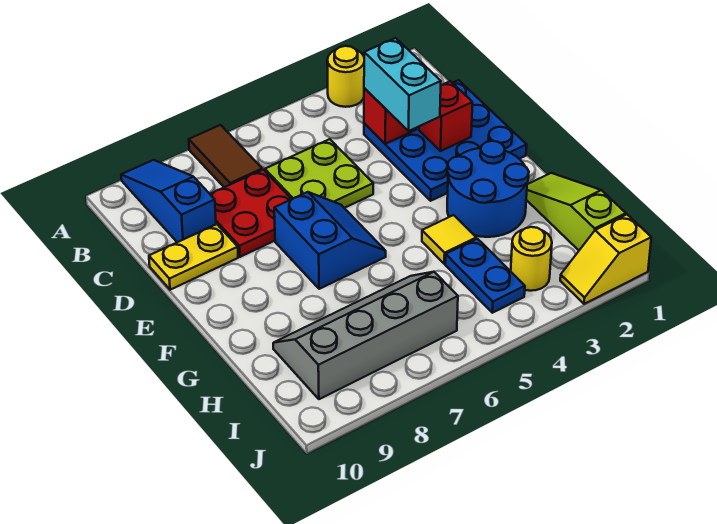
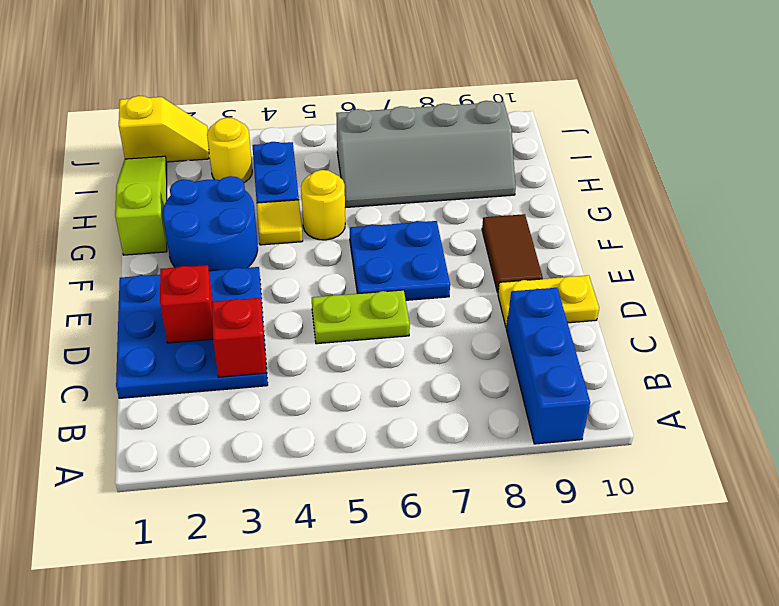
yellow 1x1 round brick [327,46,364,107] -> yellow 1x1 round brick moved to [301,170,345,240]
brown 1x2 tile [189,125,262,187] -> brown 1x2 tile moved to [482,214,543,293]
blue 1x3 slope [121,160,216,242] -> blue 1x3 brick [506,288,590,444]
cyan 1x2 brick [364,38,441,131] -> none
lime 2x2 plate [265,139,373,208] -> lime 1x2 plate [312,290,410,344]
red 2x2 plate [210,170,291,257] -> none
blue 2x2 slope [274,192,386,289] -> blue 2x2 plate [350,221,450,300]
lime 1x3 slope [526,173,626,250] -> lime 1x3 slope turned to [115,156,167,255]

